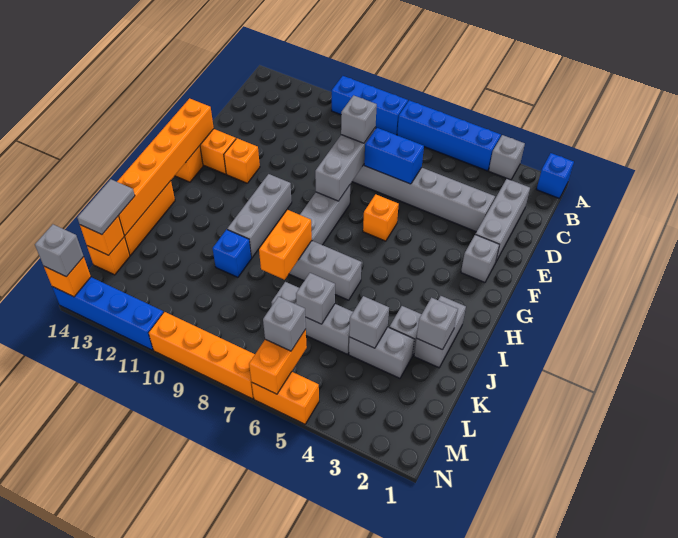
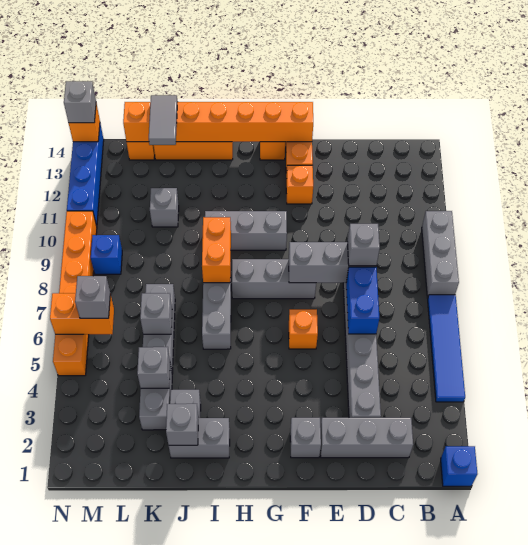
grey 1x1 brick [489,135,525,180] -> grey 1x1 brick moved to [150,188,179,227]
blue 1x4 brick [397,100,501,171] -> blue 1x4 tile [428,295,465,402]
blue 1x3 brick [332,76,408,135] -> grey 1x3 brick [422,211,459,298]
orange 1x2 brick [259,210,312,280] -> orange 1x2 brick turned to [202,217,231,283]
blue 1x1 brick [212,230,251,277] -> blue 1x1 brick moved to [91,235,122,274]
grey 1x2 tile [77,179,135,235] -> grey 1x2 tile turned to [149,95,177,145]

